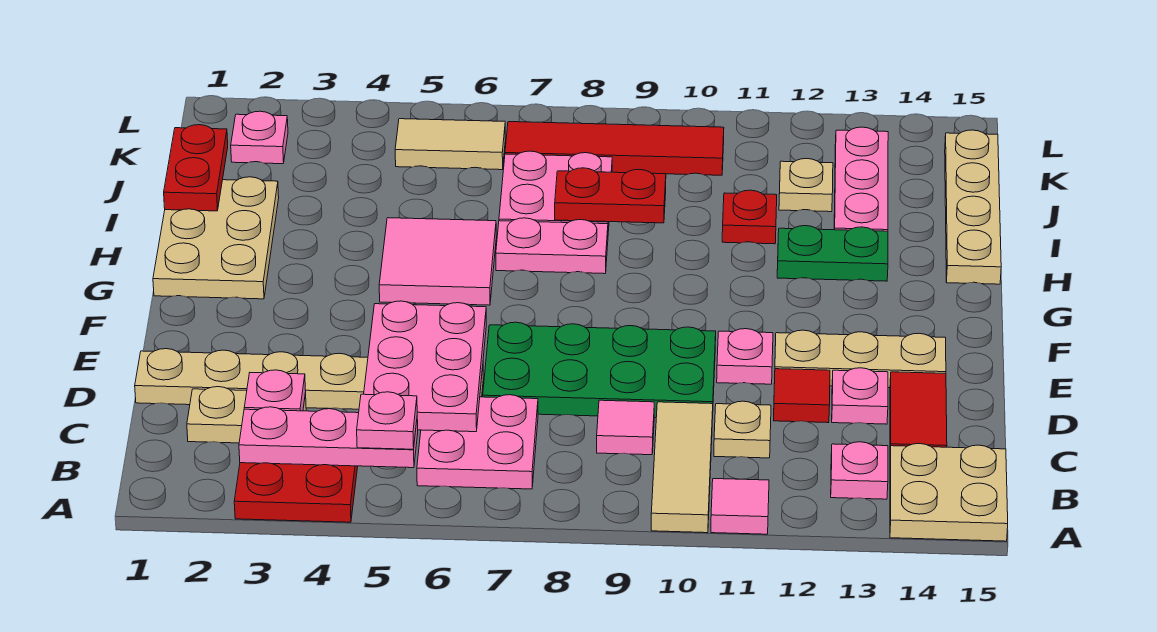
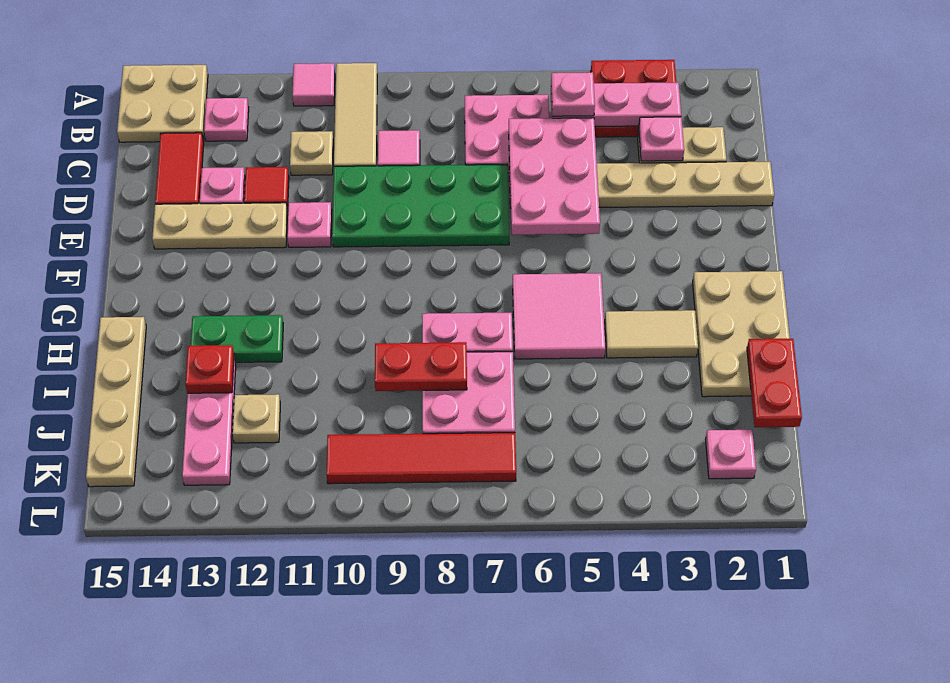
red 1x1 plate [722,190,777,244] -> red 1x1 plate moved to [185,345,234,393]
tan 1x2 tile [395,119,505,170] -> tan 1x2 tile moved to [605,310,698,358]

